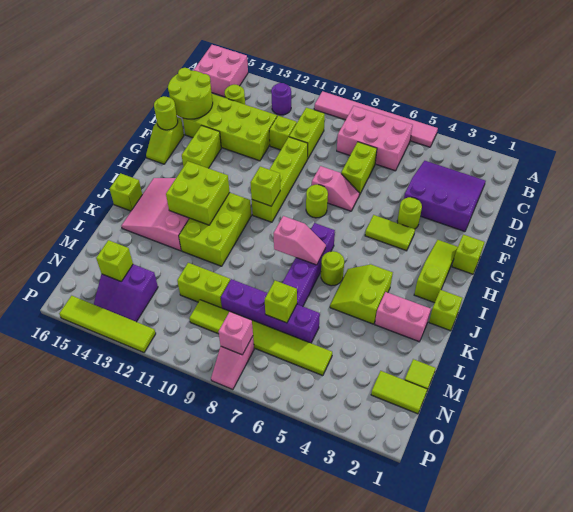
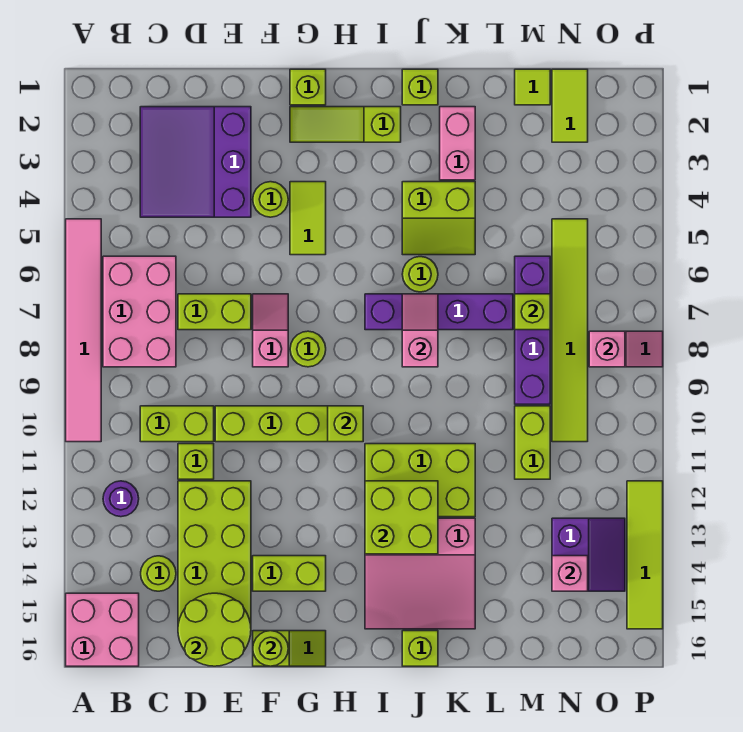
lime 1x1 brick [96,240,133,281] -> pink 1x1 brick [552,556,588,591]

